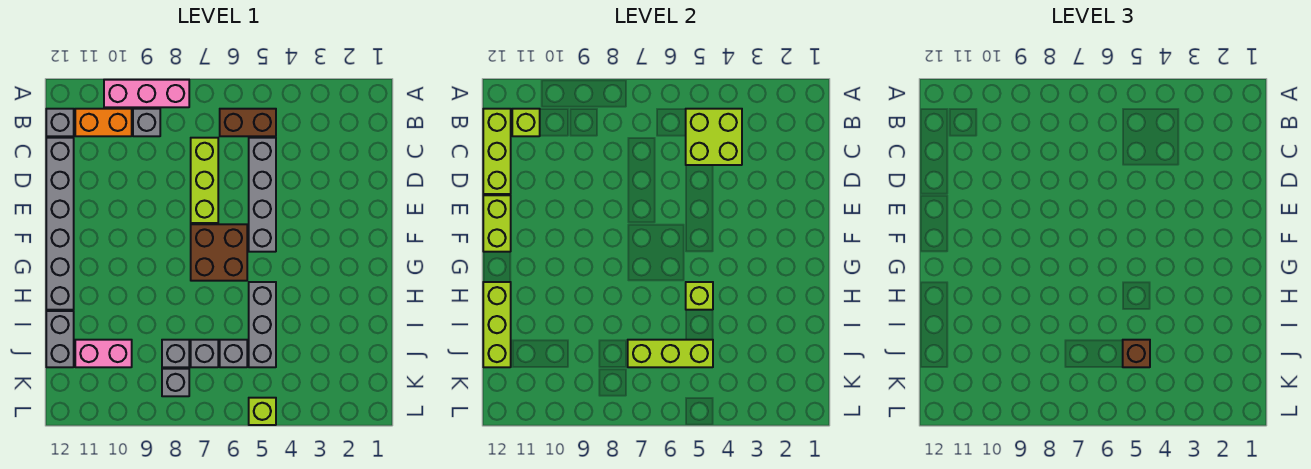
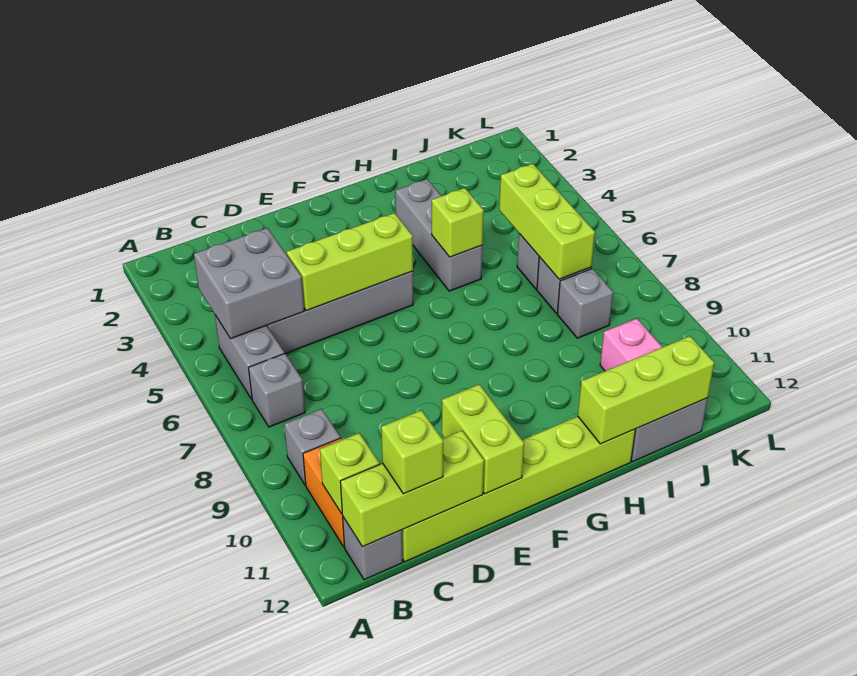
pink 1x3 brick [104,80,189,107] -> none
lime 2x2 brick [686,109,742,165] -> grey 2x2 brick [194,228,304,339]
brown 1x2 brick [220,109,276,136] -> grey 1x2 brick [215,315,284,399]
lime 1x3 brick [191,138,218,223] -> lime 1x3 brick moved to [287,213,413,311]
grey 1x6 brick [46,138,74,310] -> lime 1x6 brick [402,417,635,562]
lime 1x2 brick [483,195,511,252] -> lime 1x2 brick turned to [442,384,524,494]
brown 2x2 brick [191,224,247,281] -> none
grey 1x3 brick [249,282,276,367] -> grey 1x3 brick turned to [395,179,482,291]
brown 1x1 brick [1123,340,1150,367] -> none
grey 1x1 brick [162,369,189,396] -> grey 1x1 brick moved to [249,353,305,427]
lime 1x1 brick [249,398,276,425] -> lime 1x1 brick moved to [381,410,443,494]

